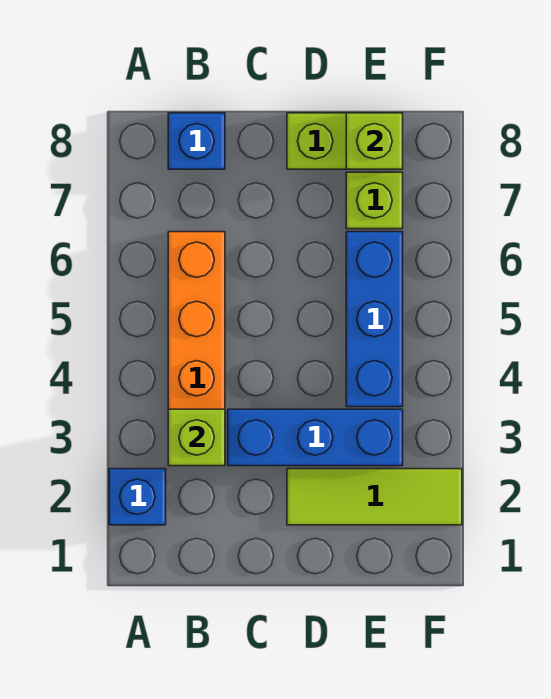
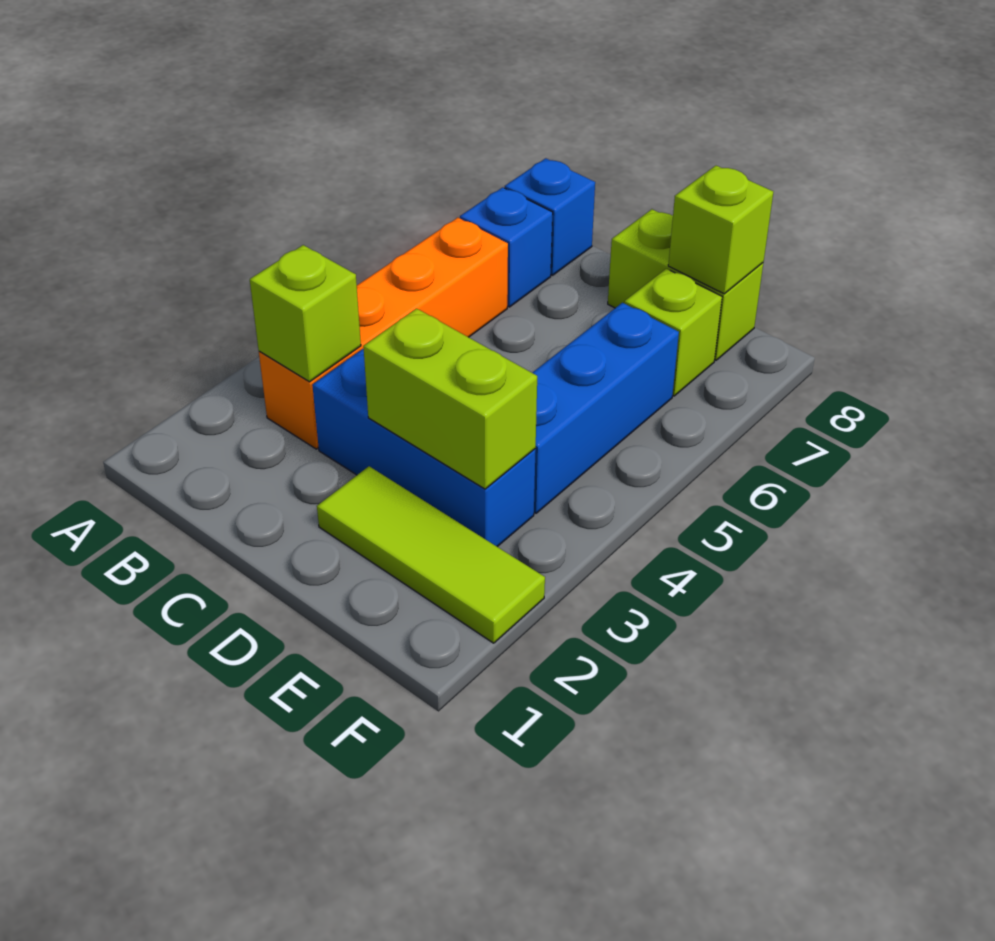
blue 1x1 brick [109,469,166,525] -> blue 1x1 brick moved to [460,187,553,307]
none -> lime 1x2 brick [363,308,537,489]

